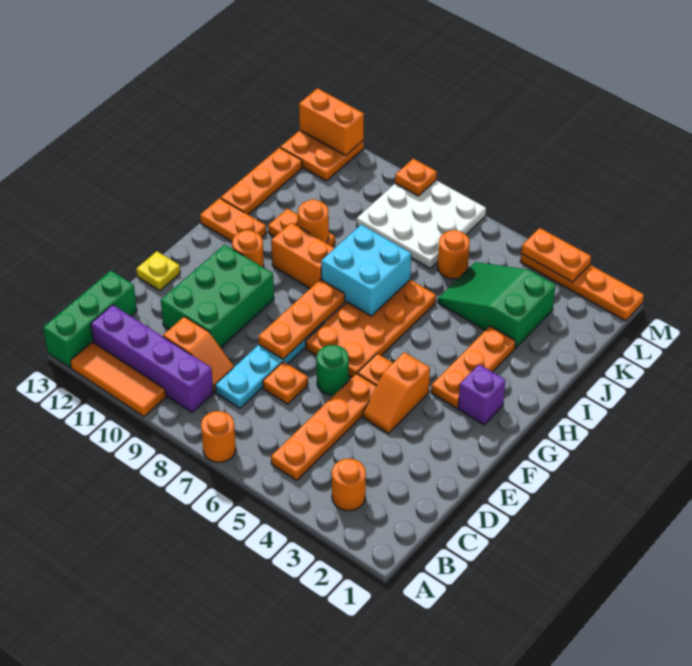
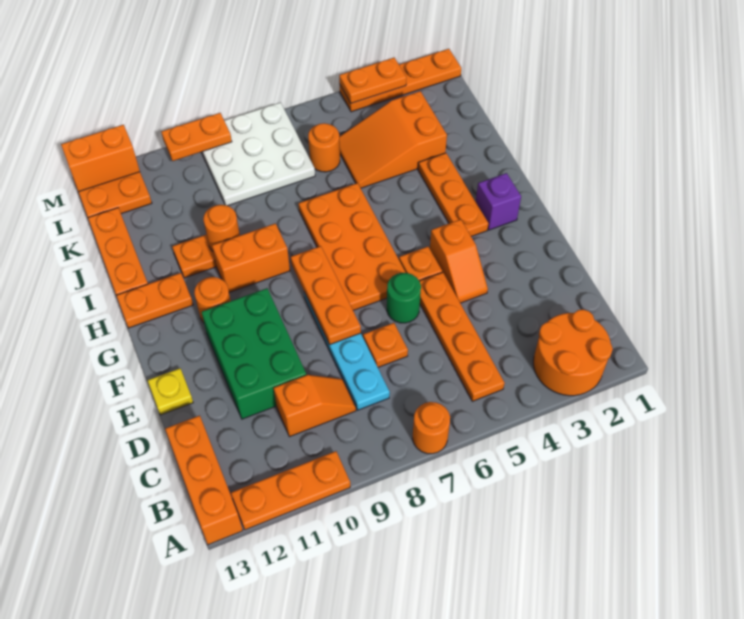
orange 1x3 tile [70,342,166,417] -> orange 1x3 plate [231,451,350,530]
green 1x3 brick [43,271,137,368] -> orange 1x3 brick [165,415,243,545]
orange 1x1 round brick [332,459,366,511] -> orange 2x2 round brick [533,309,613,396]
purple 1x4 brick [91,305,213,412] -> none
cyan 2x2 brick [321,225,411,316] -> none
green 2x3 slope [438,262,555,348] -> orange 2x3 slope [339,91,447,188]
orange 1x1 plate [395,159,437,196] -> orange 1x2 plate [161,113,232,161]

